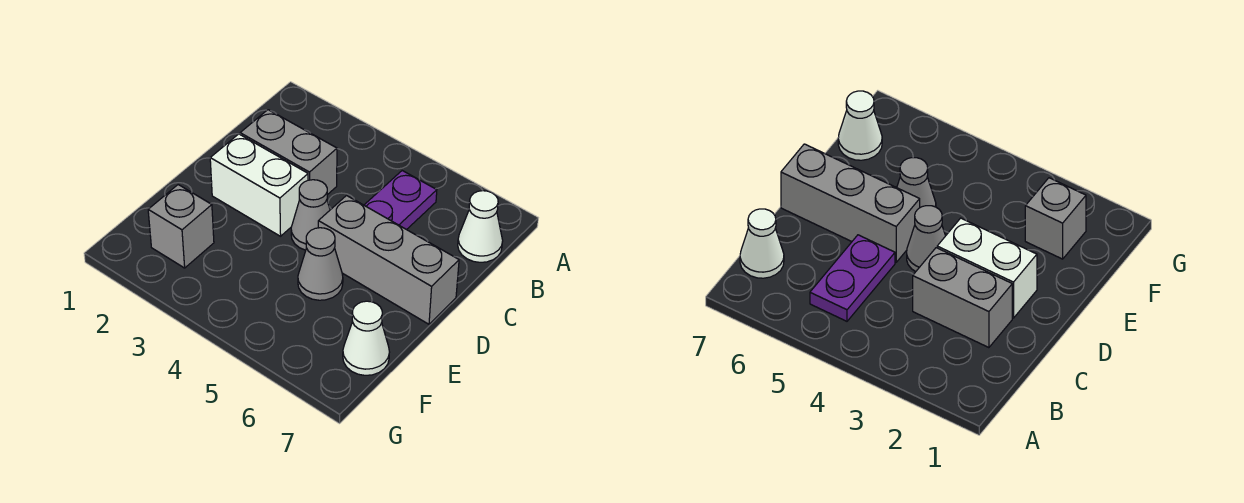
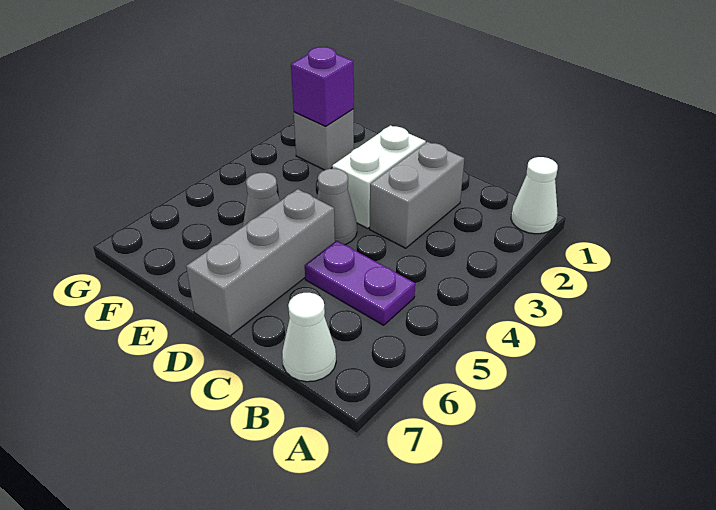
none -> purple 1x1 brick [291,47,354,126]
white 1x1 cone [343,301,389,375] -> white 1x1 cone moved to [511,157,558,234]

